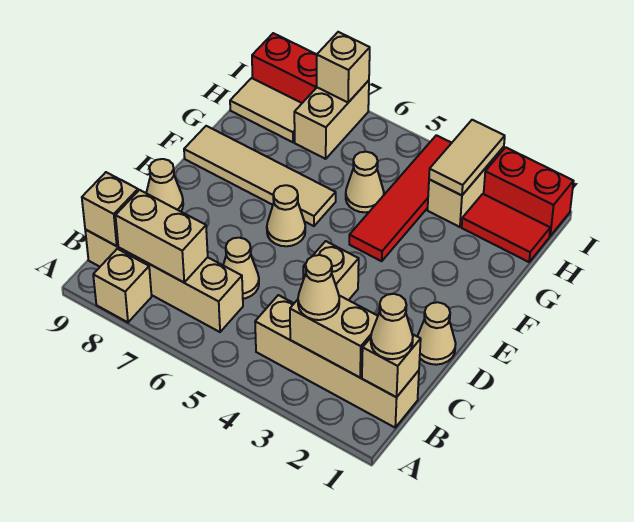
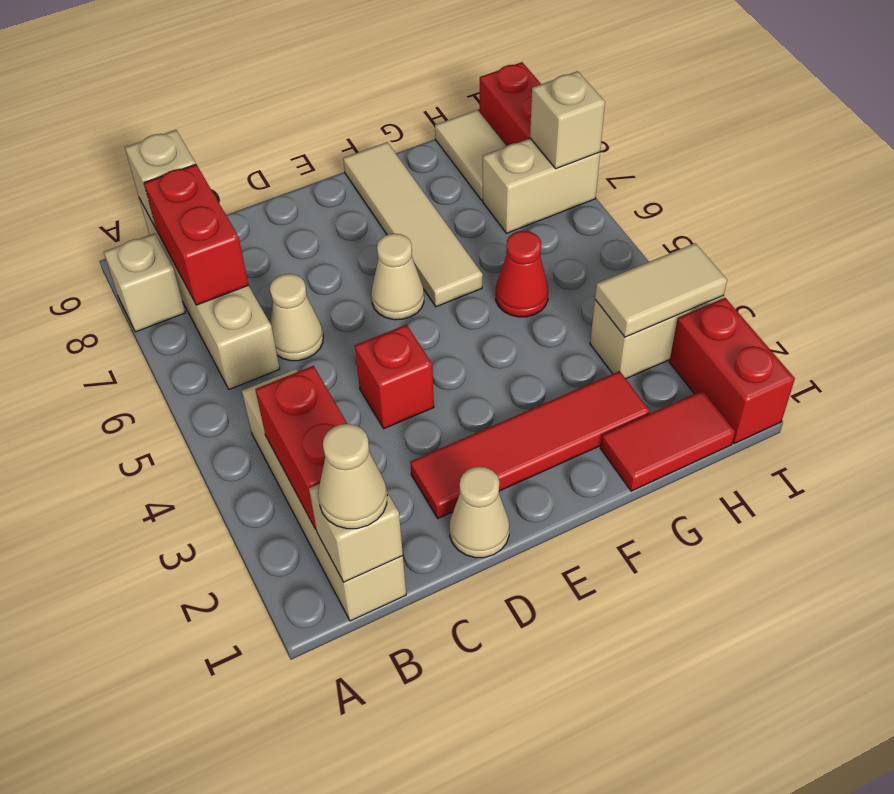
tan 1x2 brick [290,296,378,377] -> red 1x2 brick [255,366,347,529]
tan 1x1 cone [298,255,339,320] -> none
tan 1x2 brick [115,190,208,282] -> red 1x2 brick [144,165,248,305]
tan 1x1 brick [303,241,359,300] -> red 1x1 brick [355,325,434,429]
tan 1x1 cone [146,159,183,211] -> none
red 1x4 tile [349,135,451,261] -> red 1x4 tile moved to [410,371,650,518]
tan 1x1 cone [346,152,384,212] -> red 1x1 cone [496,231,548,317]
red 1x2 tile [462,194,550,262] -> red 1x2 tile turned to [601,390,735,491]

